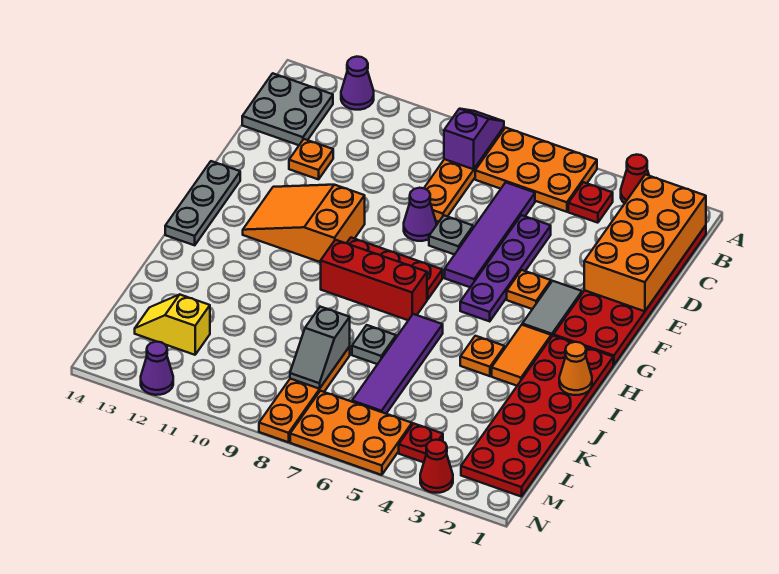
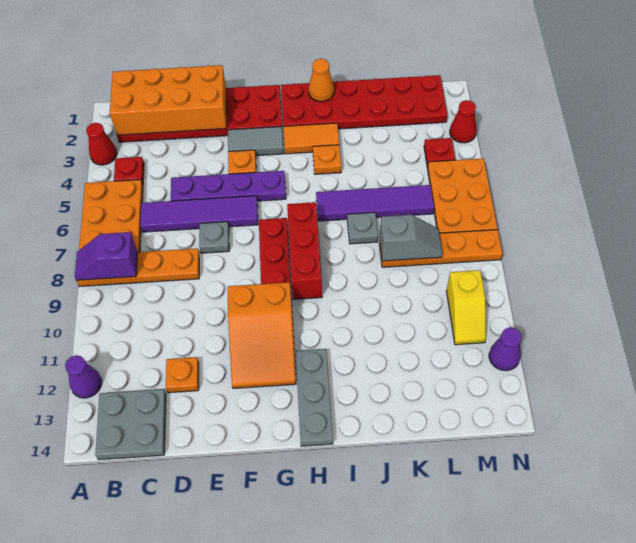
purple 1x1 cone [404,188,436,241] -> none
grey 1x3 plate [165,161,240,245] -> grey 1x3 plate turned to [296,349,333,446]
yellow 1x2 slope [135,295,210,355] -> yellow 1x2 slope moved to [447,270,486,345]

